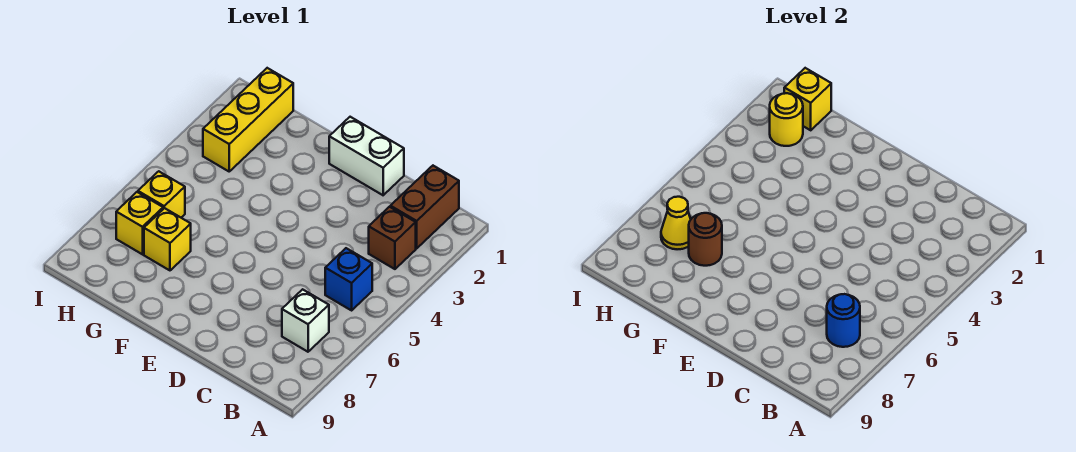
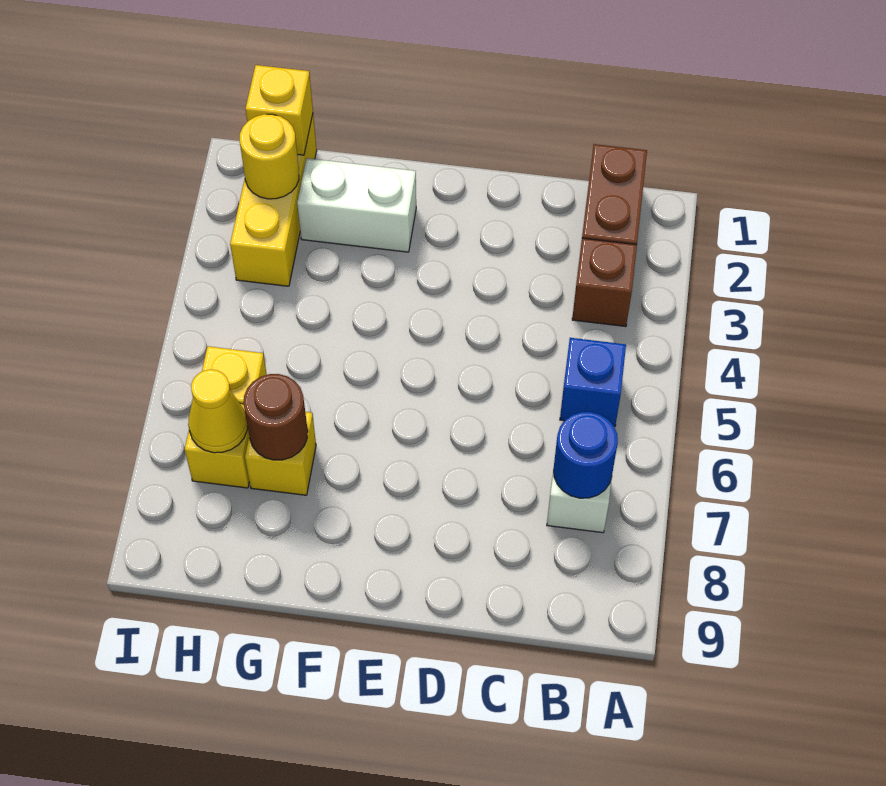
white 1x2 brick [329,117,404,195] -> white 1x2 brick moved to [297,158,416,252]

